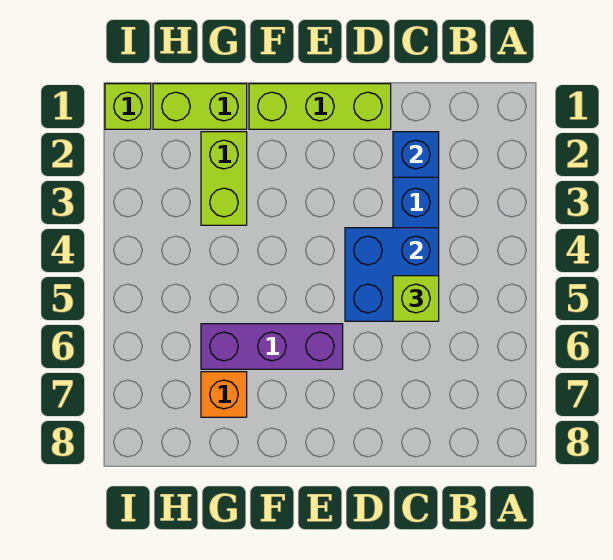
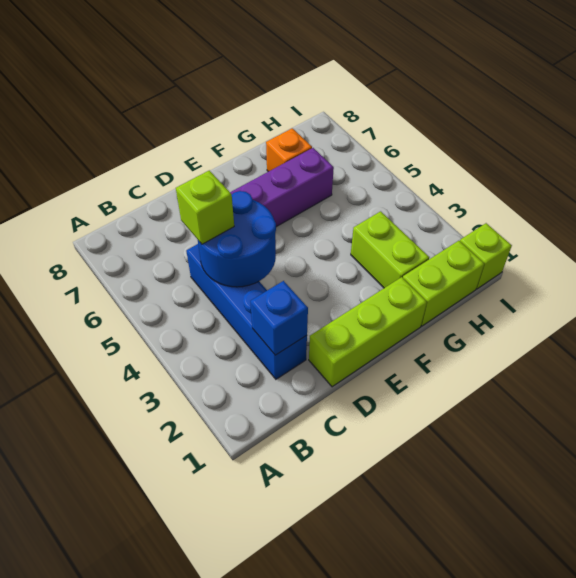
blue 2x2 brick [345,228,439,321] -> blue 2x2 round brick [198,191,276,287]

